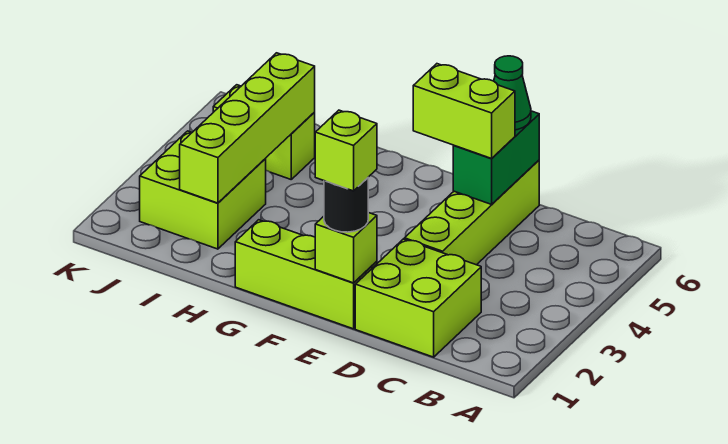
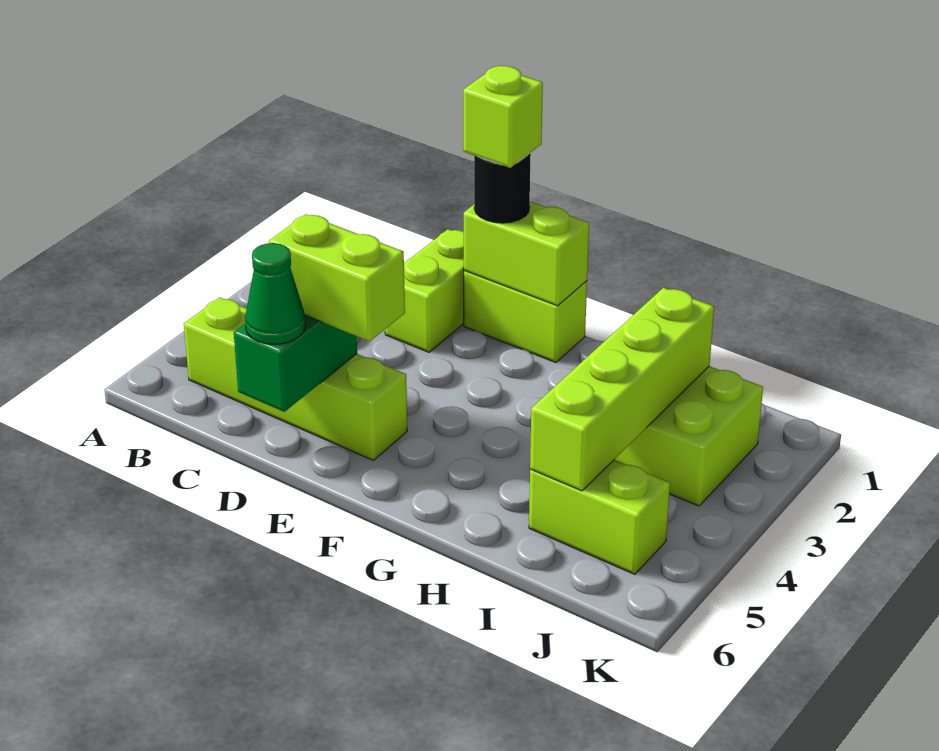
lime 2x2 brick [355,239,481,357] -> lime 1x2 brick [385,229,464,352]
lime 1x4 brick [404,160,539,265] -> lime 1x4 brick turned to [184,297,407,460]
lime 1x3 brick [235,220,377,329] -> lime 1x2 brick [464,271,587,363]
lime 1x1 brick [315,213,377,283] -> lime 1x2 brick [464,201,589,306]

